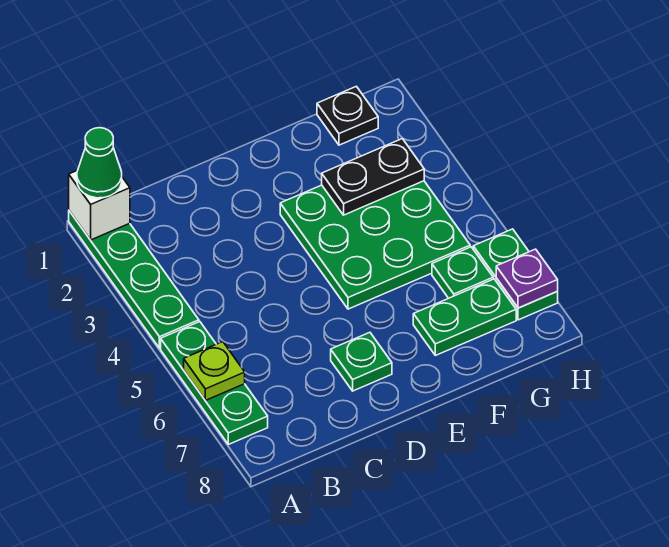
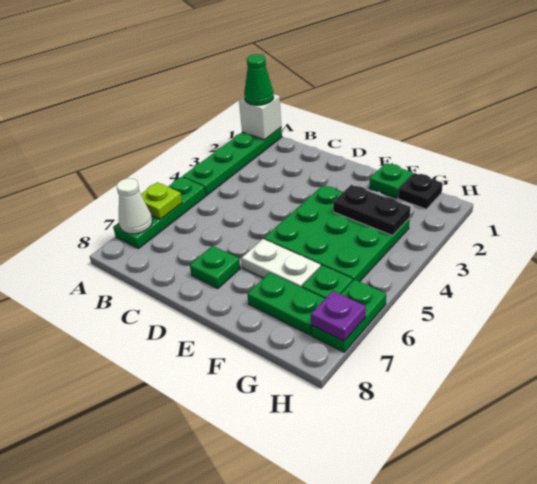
none -> white 1x1 cone [117,178,152,234]
none -> white 1x2 plate [242,239,321,287]
none -> green 1x1 plate [369,163,413,198]

